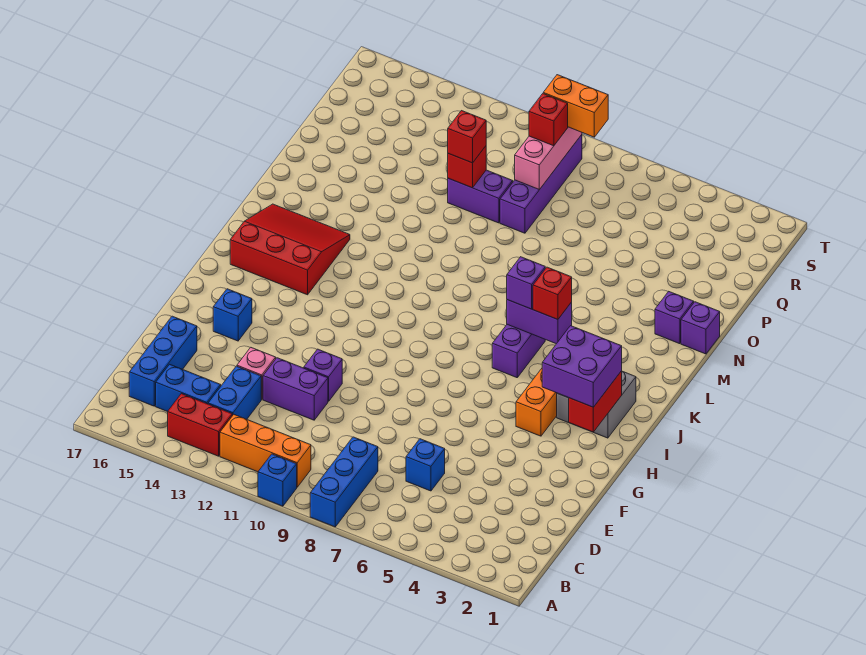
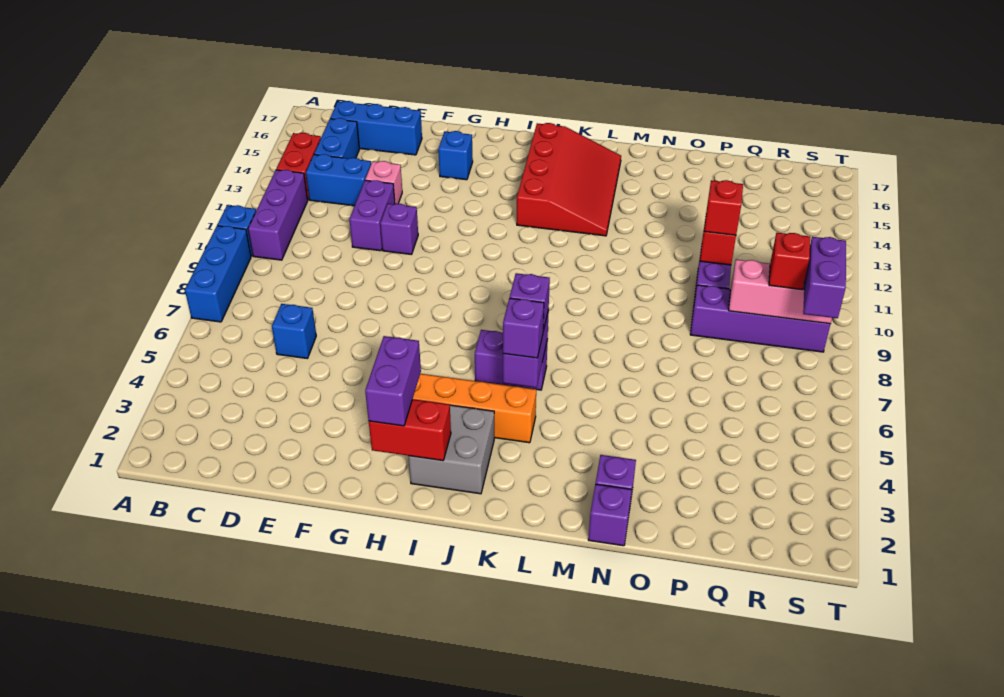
blue 1x3 brick [310,437,378,527] -> blue 1x3 brick turned to [185,226,251,322]
orange 1x3 brick [220,415,311,487] -> purple 1x3 brick [248,170,308,260]
purple 2x2 brick [542,326,622,407] -> purple 1x2 brick [365,336,421,426]
red 3x3 slope [230,204,350,295] -> red 3x4 slope [517,123,621,236]
red 1x1 brick [533,267,572,319] -> purple 1x1 brick [503,298,544,358]
orange 1x2 brick [543,75,608,137] -> purple 1x2 brick [803,237,846,318]

